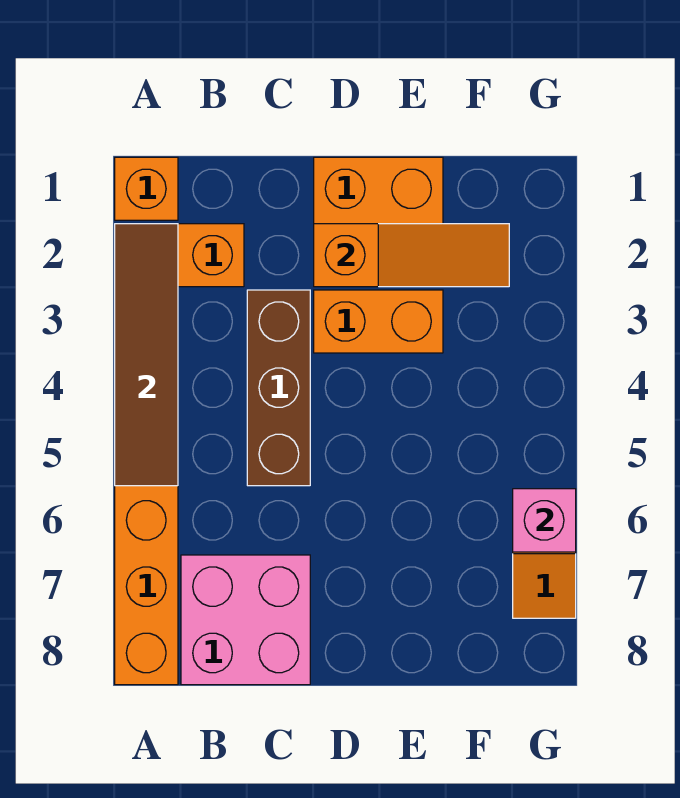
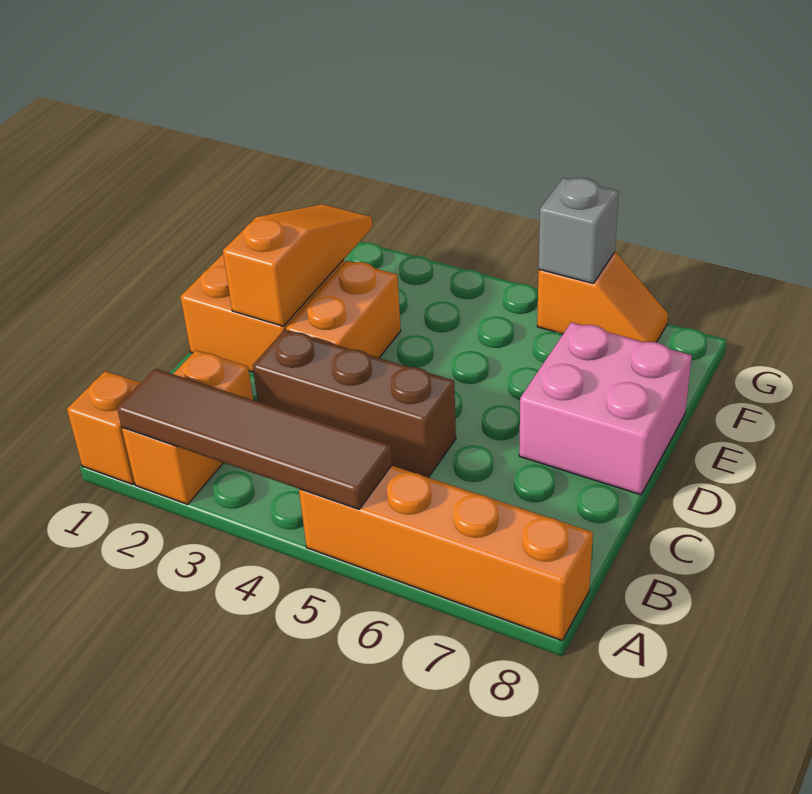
pink 2x2 brick [181,555,310,685] -> pink 2x2 brick moved to [519,322,692,495]
pink 1x1 brick [513,489,576,552] -> grey 1x1 brick [539,178,619,283]

